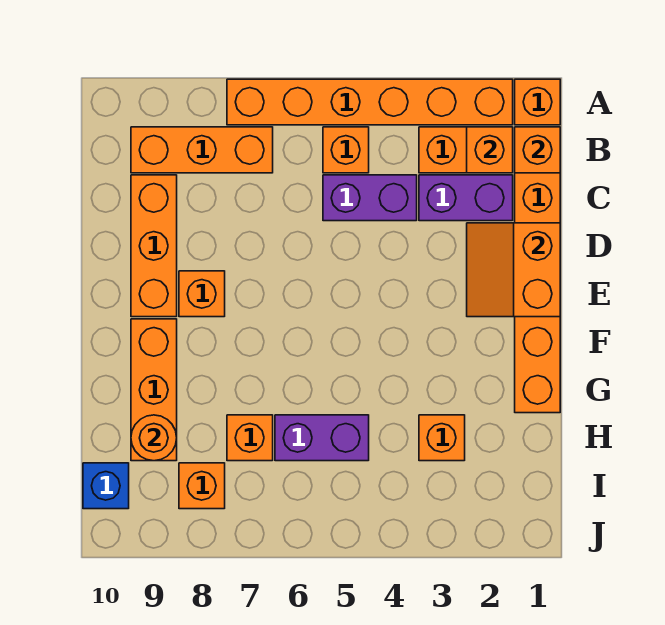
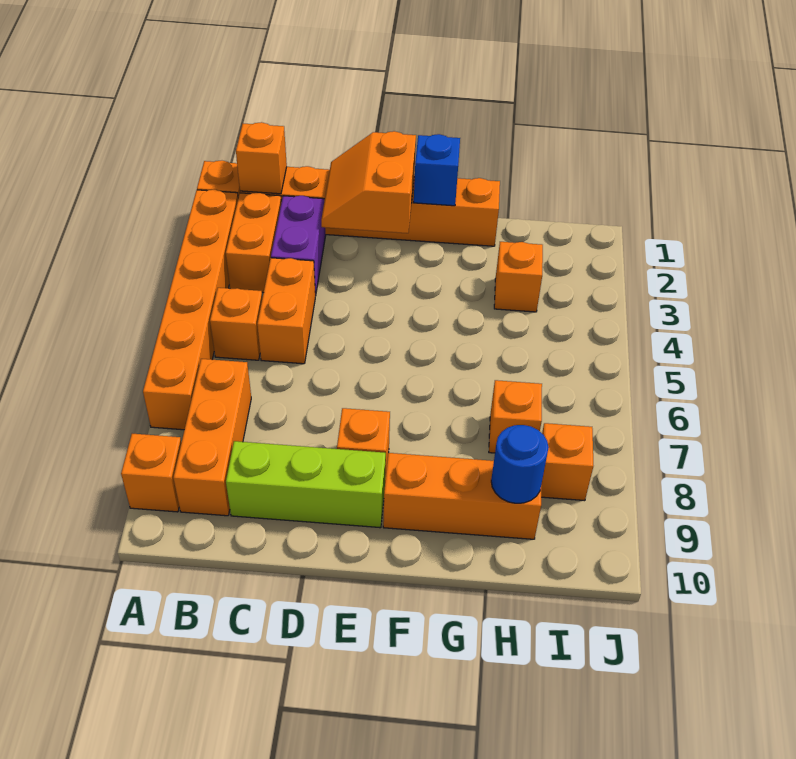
orange 1x1 brick [467,127,513,173] -> orange 1x1 brick moved to [121,434,181,512]
purple 1x2 brick [323,175,417,221] -> orange 1x2 brick [257,258,315,364]
orange 1x3 brick [131,175,177,317] -> lime 1x3 brick [226,441,386,528]
orange 2x2 slope [467,223,560,317] -> orange 2x2 slope turned to [321,131,416,233]
purple 1x2 brick [275,415,369,461] -> none
orange 1x1 round brick [131,415,177,461] -> blue 1x1 round brick [491,425,549,503]
blue 1x1 brick [83,463,129,509] -> blue 1x1 brick moved to [414,134,460,206]

